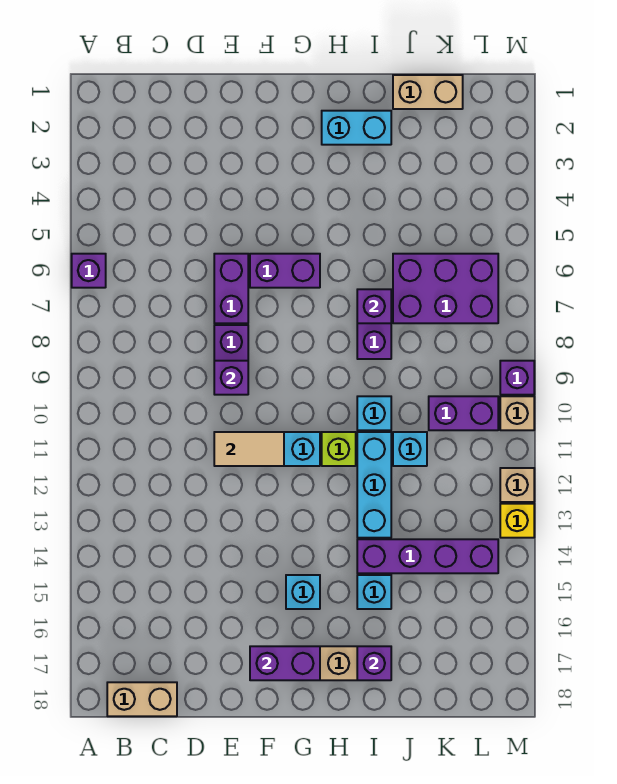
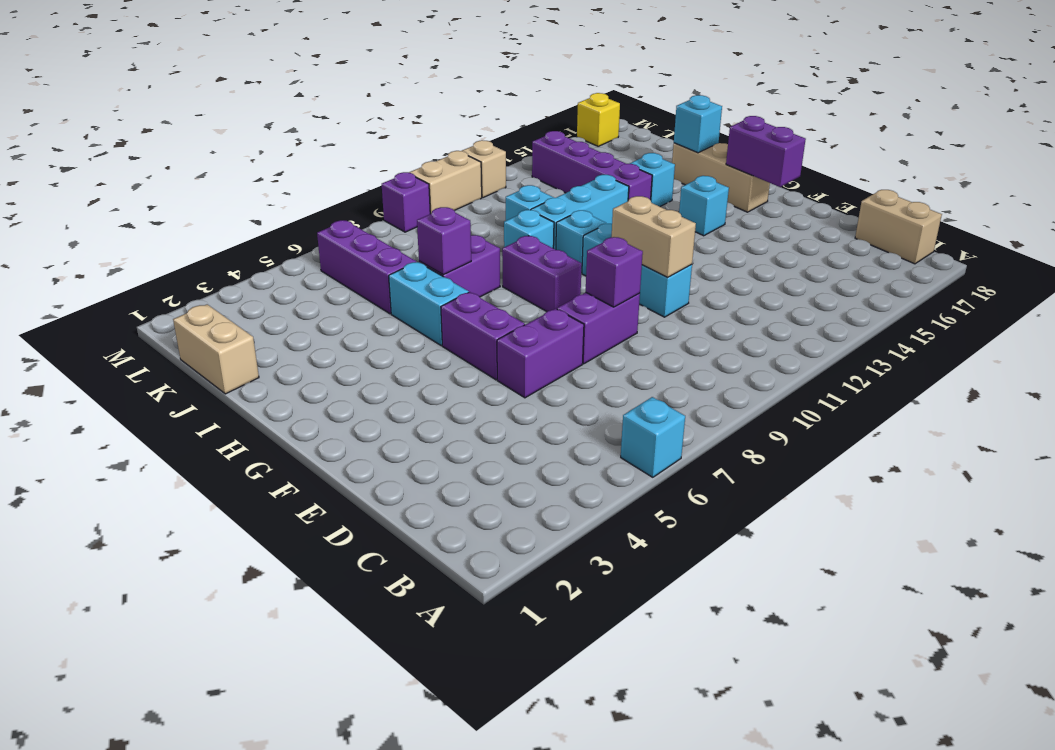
purple 1x1 brick [72,254,106,288] -> cyan 1x1 brick [621,397,685,477]
tan 1x2 tile [214,432,284,466] -> tan 1x2 brick [612,196,696,277]
cyan 1x2 brick [322,111,391,145] -> cyan 1x2 brick moved to [389,262,469,346]
lime 1x1 brick [322,432,356,466] -> cyan 1x1 brick [556,210,606,273]
purple 1x1 brick [357,646,391,680] -> cyan 1x1 brick [674,95,722,153]
purple 2x3 brick [393,254,498,323] -> purple 1x3 brick [317,220,416,314]
purple 1x2 brick [429,396,498,430] -> purple 1x2 brick moved to [502,236,582,311]
tan 1x1 brick [500,396,534,430] -> tan 1x2 brick [409,151,482,214]
yellow 1x1 brick [500,504,534,538] -> yellow 1x1 brick moved to [577,93,620,146]

